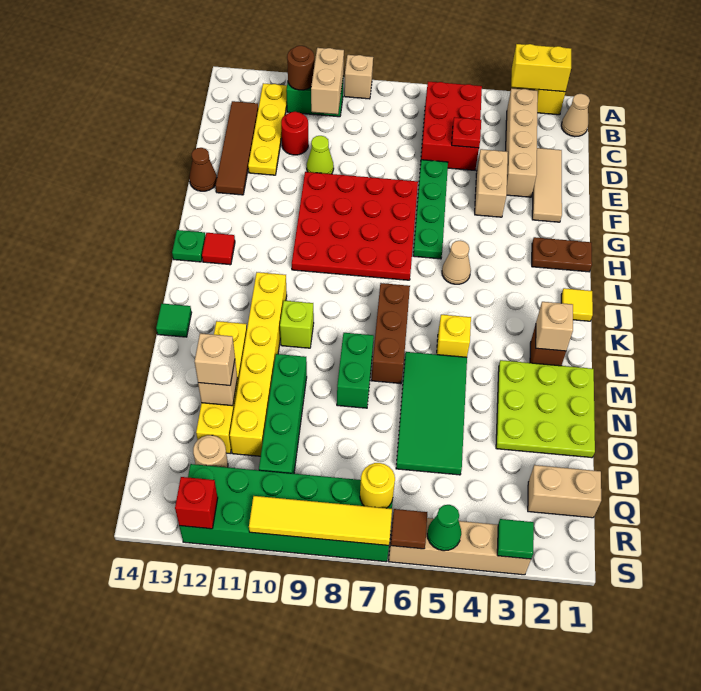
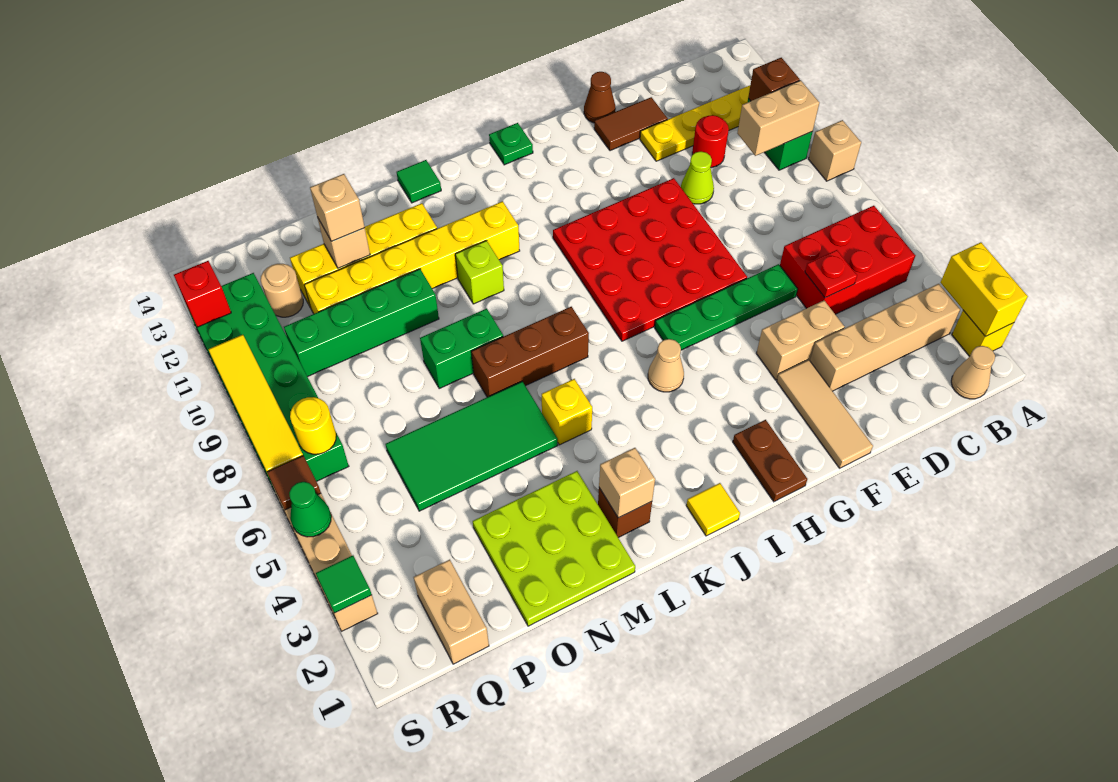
brown 1x1 round brick [287,46,314,90] -> brown 1x1 brick [748,58,800,101]
brown 1x4 tile [216,101,258,195] -> brown 1x2 tile [594,97,668,151]
tan 1x3 tile [532,148,562,222] -> tan 1x3 tile turned to [777,360,873,468]
red 1x1 tile [202,233,235,265] -> none

